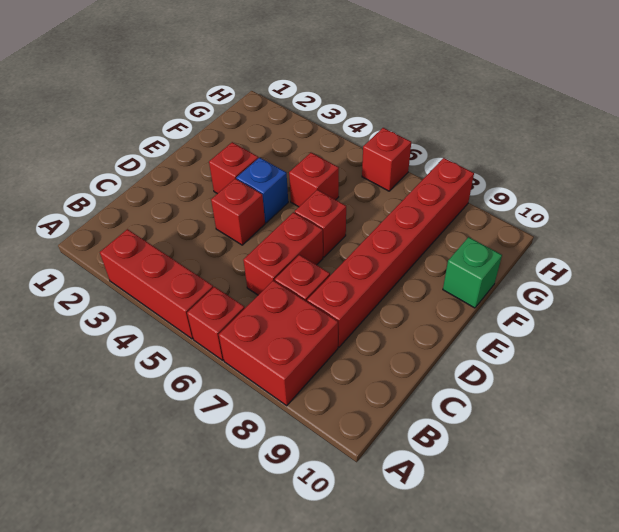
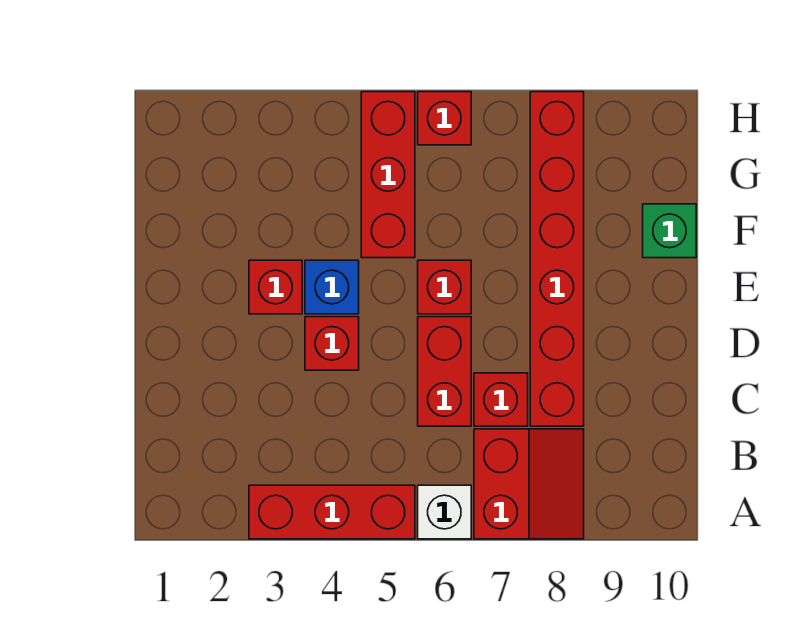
red 1x1 brick [187,287,245,360] -> white 1x1 brick [418,485,471,539]
red 2x2 brick [219,281,338,406] -> red 2x2 slope [474,429,584,539]
red 1x1 brick [289,153,339,207] -> red 1x3 brick [361,92,415,258]

